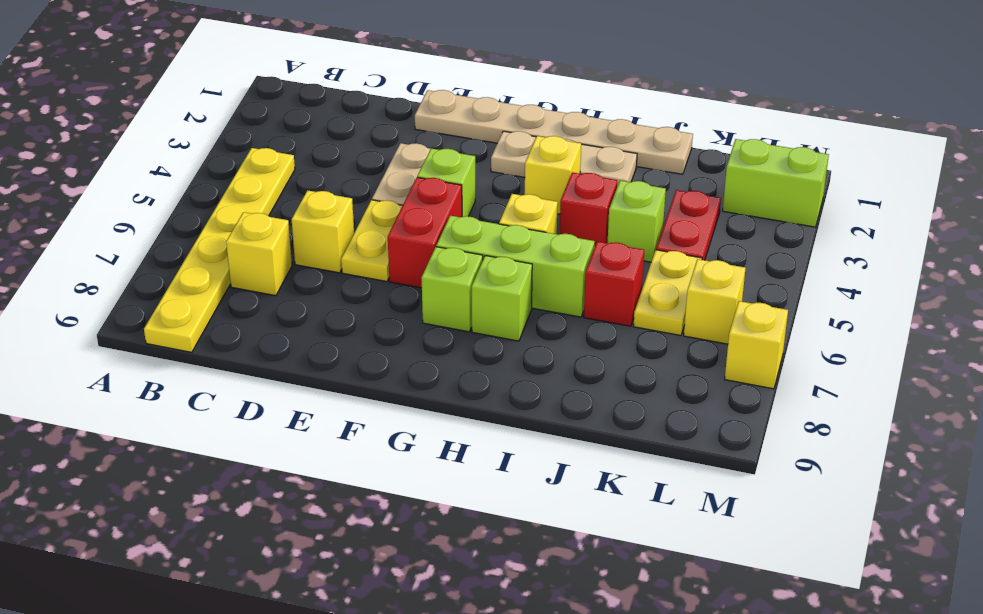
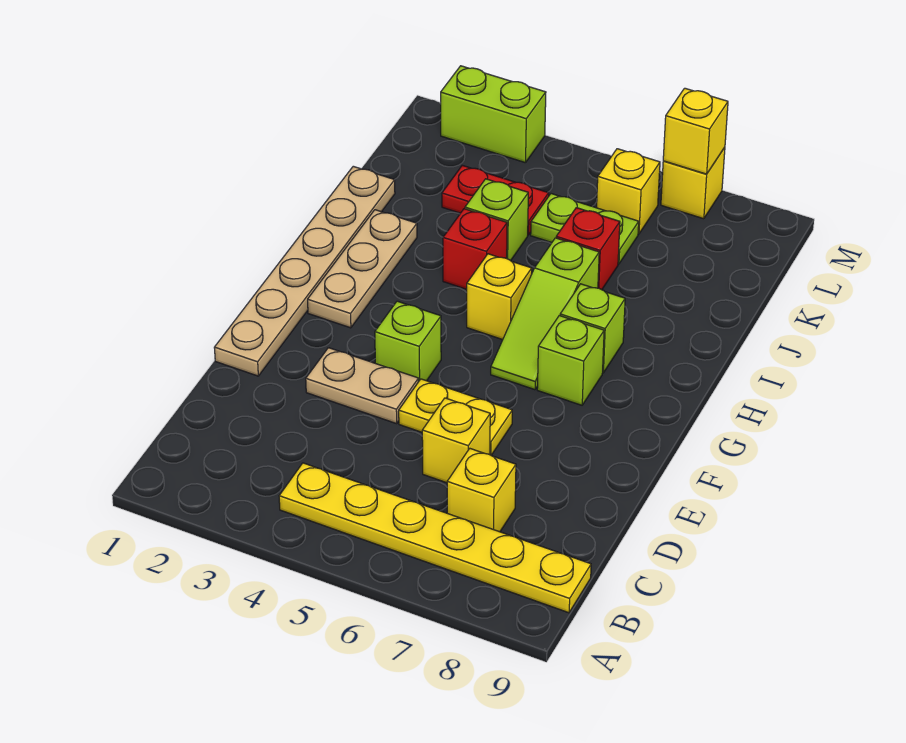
red 1x2 brick [388,177,462,288] -> none
lime 1x3 brick [436,216,595,317] -> lime 1x3 slope [491,238,599,390]
yellow 1x1 brick [525,136,581,214] -> yellow 1x1 brick moved to [663,88,728,174]
yellow 1x2 plate [633,250,702,335] -> lime 1x2 plate [531,194,639,264]
lime 1x2 brick [723,139,829,227] -> lime 1x2 brick turned to [441,66,546,163]

